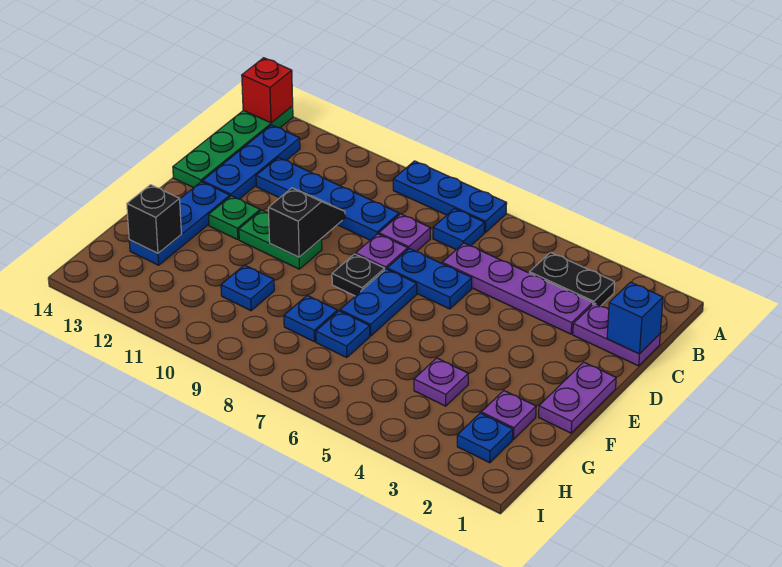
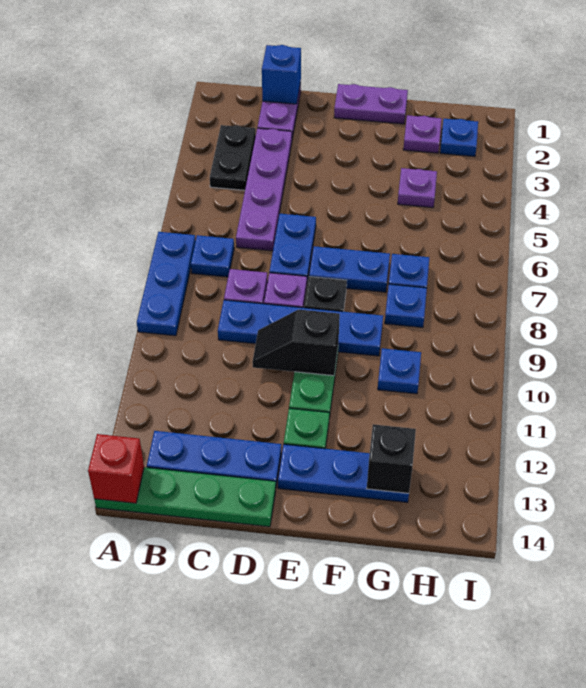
blue 1x4 plate [256,157,399,240] -> blue 1x4 plate turned to [218,300,383,356]

